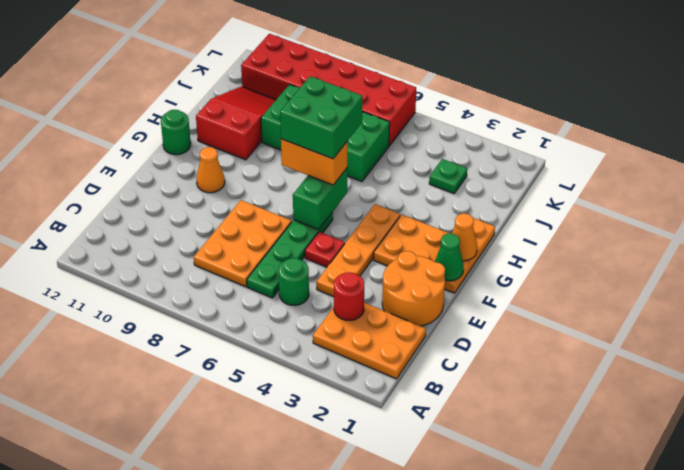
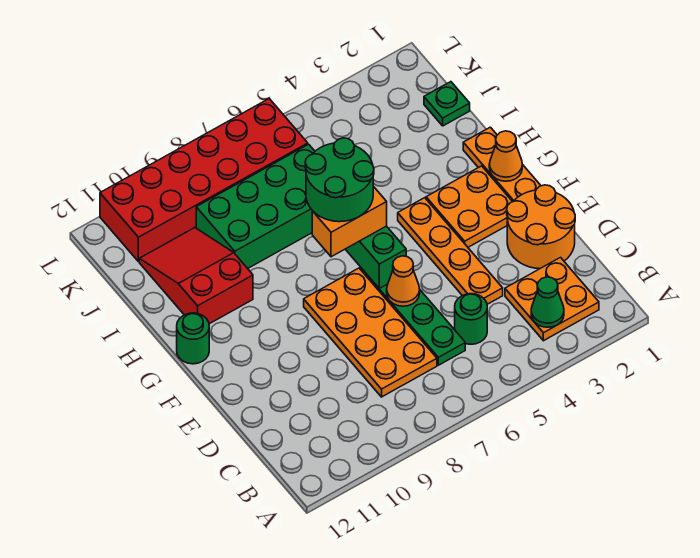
orange 2x3 plate [313,303,426,379] -> orange 2x2 plate [505,258,599,341]
red 1x1 round brick [334,272,364,320] -> none
orange 2x3 plate [194,200,292,287] -> orange 2x4 plate [304,268,437,397]
red 1x1 plate [305,232,345,267] -> none
green 1x1 cone [435,233,464,281] -> green 1x1 cone moved to [531,277,564,327]
orange 1x1 cone [197,147,225,193] -> orange 1x1 cone moved to [387,256,420,306]
green 2x2 brick [280,76,362,159] -> green 2x2 round brick [305,138,374,222]
green 1x1 plate [429,159,467,194] -> green 1x1 plate moved to [424,82,470,126]

